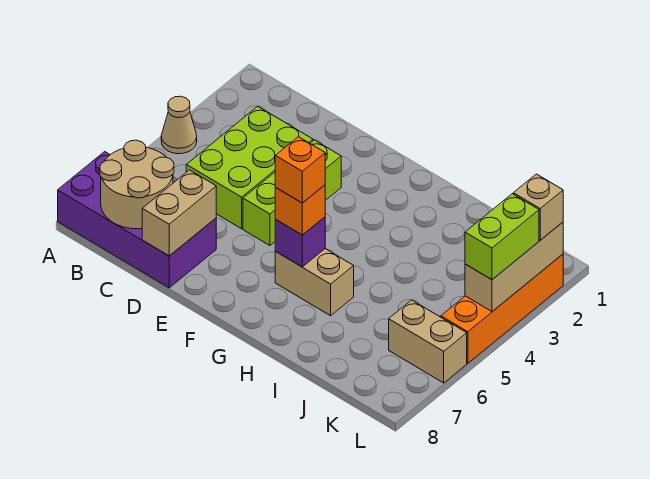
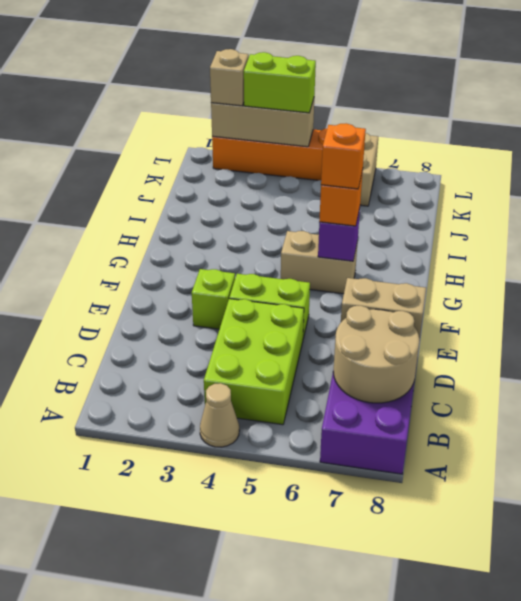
lime 2x3 brick [186,106,313,229] -> lime 2x3 brick turned to [204,299,304,425]
tan 1x2 brick [275,249,354,316] -> tan 1x2 brick turned to [281,231,358,294]

